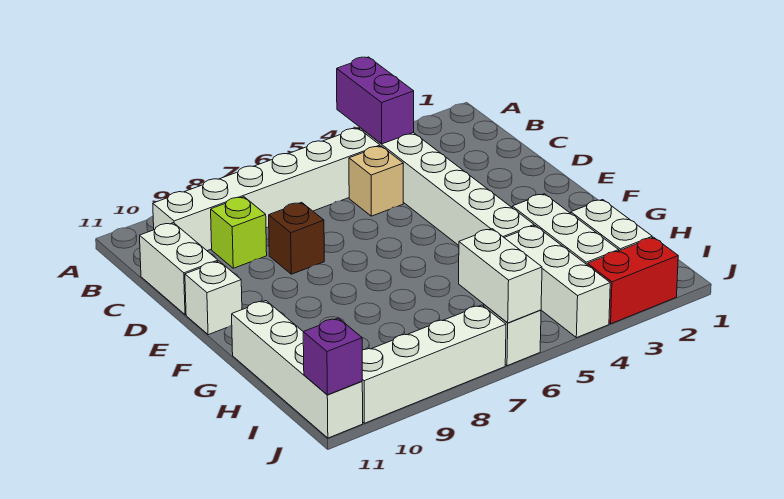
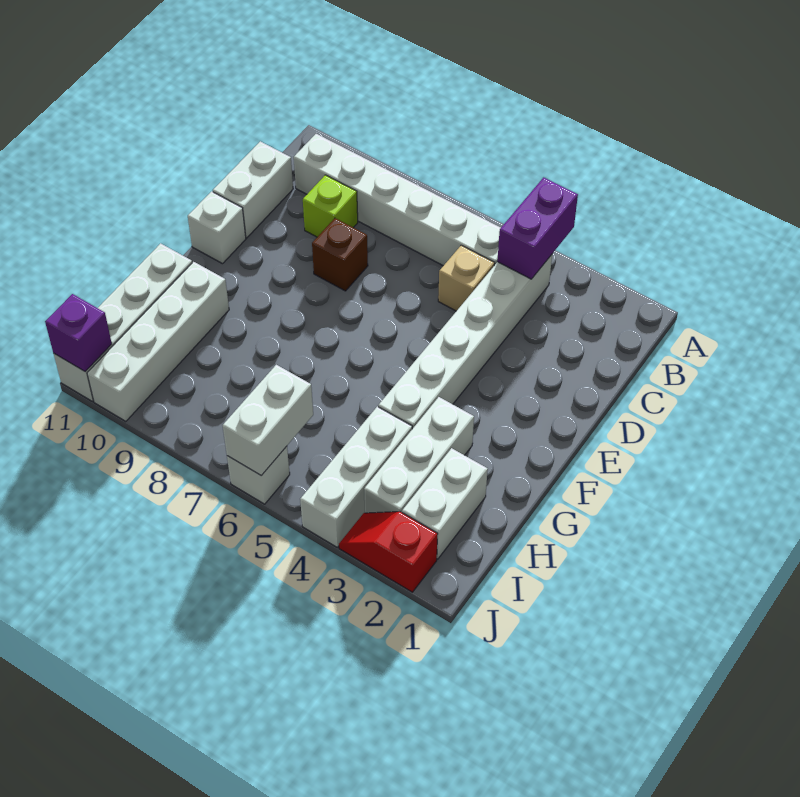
red 1x2 brick [587,237,678,324] -> red 1x2 slope [339,512,437,592]
white 1x4 brick [362,305,506,423] -> white 1x4 brick turned to [87,262,229,421]

